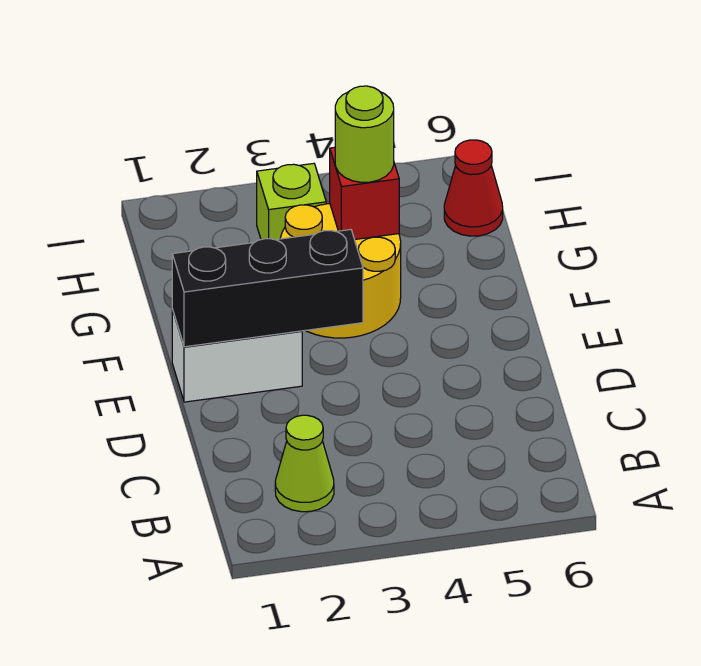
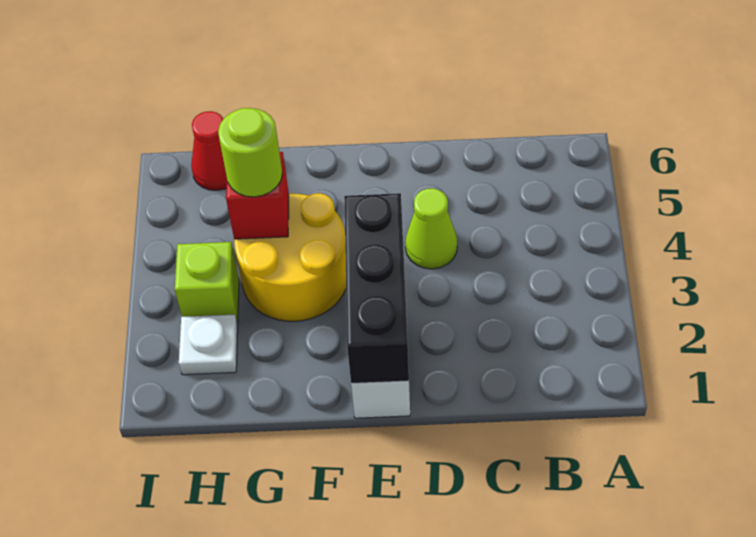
lime 1x1 cone [275,415,334,512] -> lime 1x1 cone moved to [405,188,457,269]
none -> white 1x1 plate [179,315,238,375]

